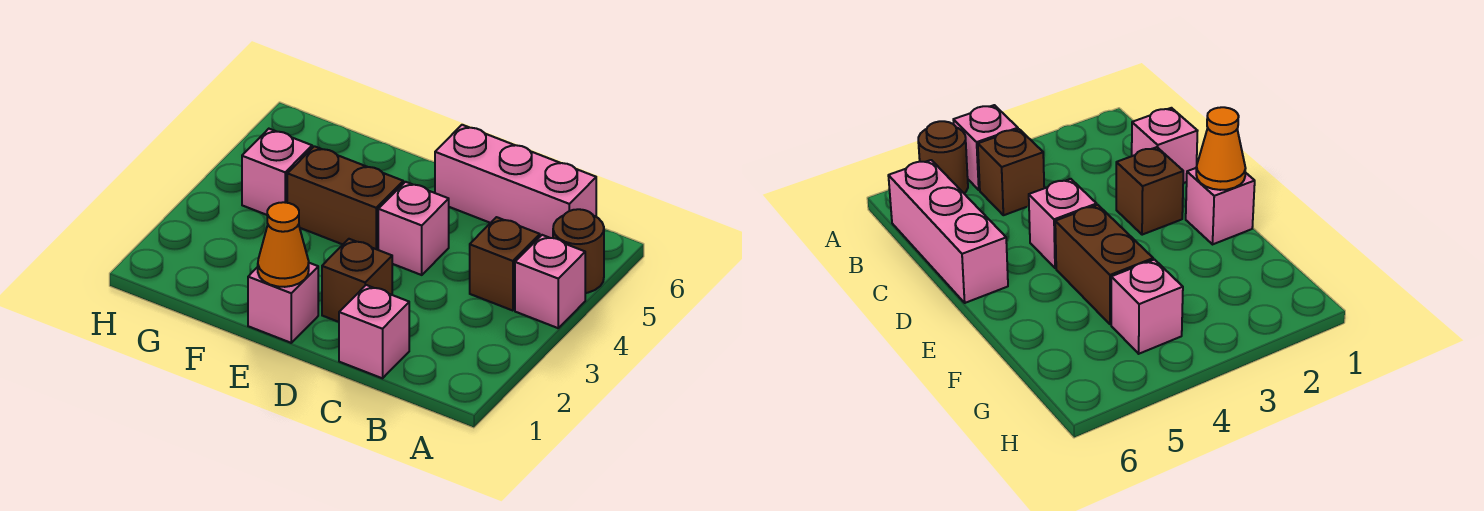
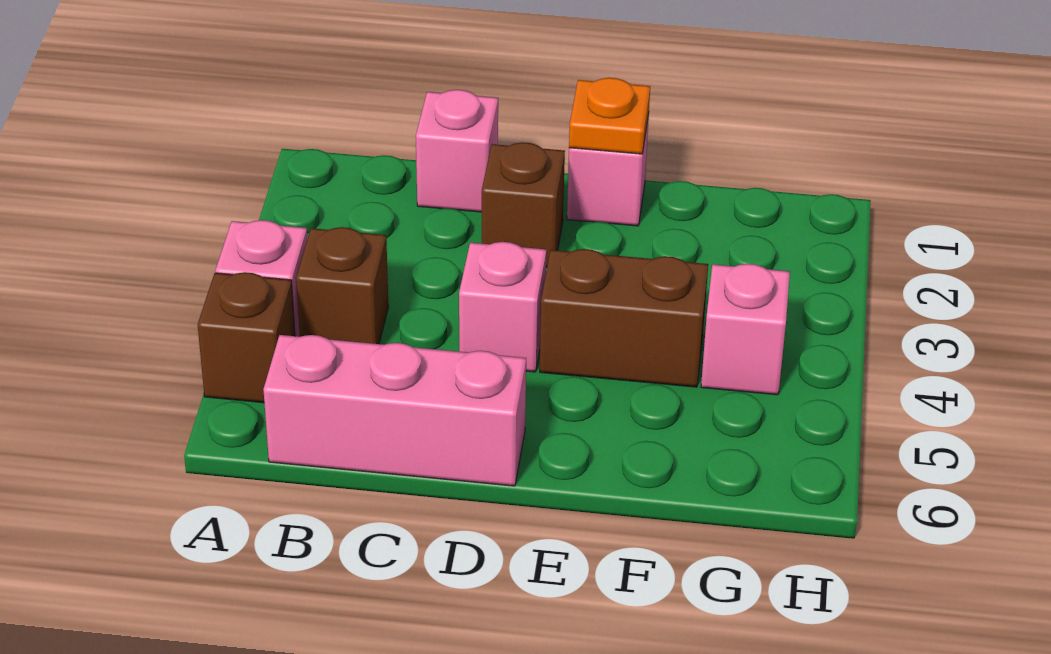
brown 1x1 round brick [553,209,604,293] -> brown 1x1 brick [198,272,295,403]
orange 1x1 cone [258,202,309,287] -> orange 1x1 plate [569,78,650,154]

